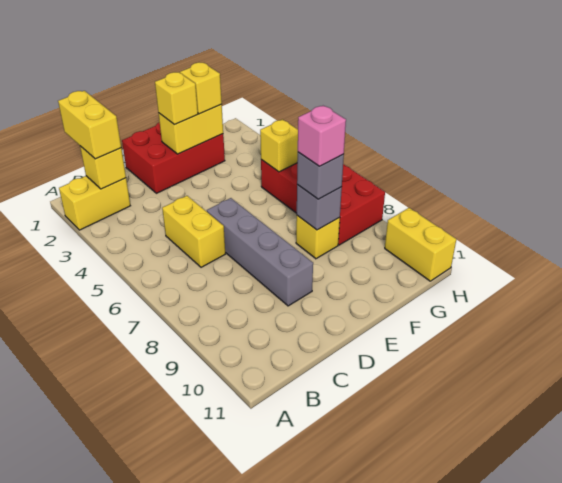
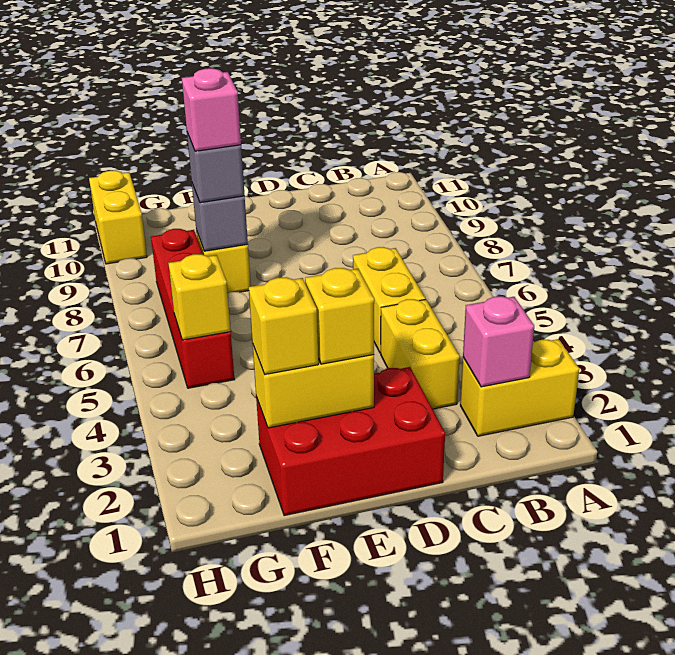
yellow 1x2 brick [58,91,121,159] -> yellow 1x2 brick moved to [381,299,460,409]
yellow 1x1 brick [80,146,126,189] -> pink 1x1 brick [463,296,534,387]
grey 1x4 brick [207,198,313,306] -> none
red 2x4 brick [261,160,385,245] -> red 1x4 brick [151,229,235,388]

